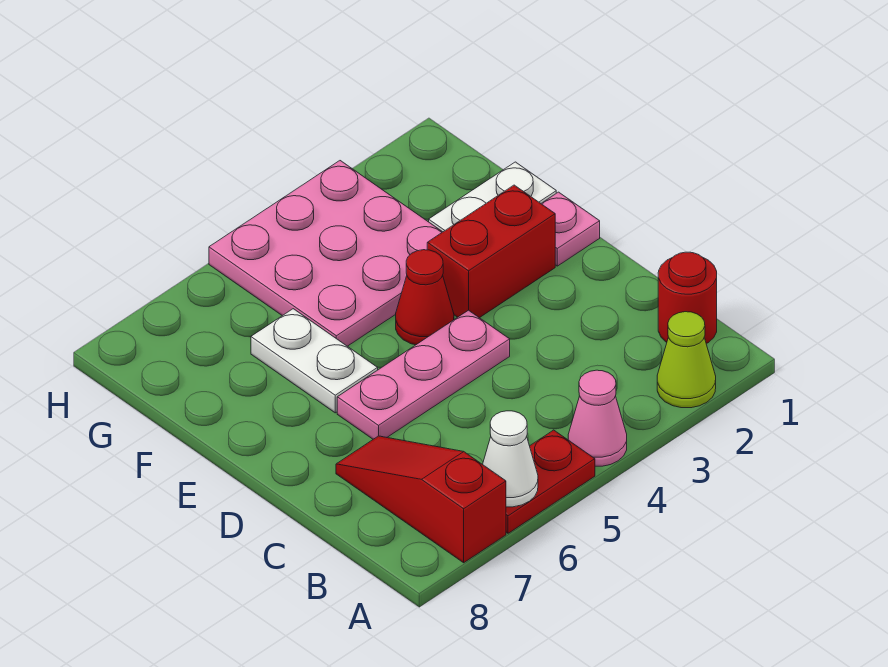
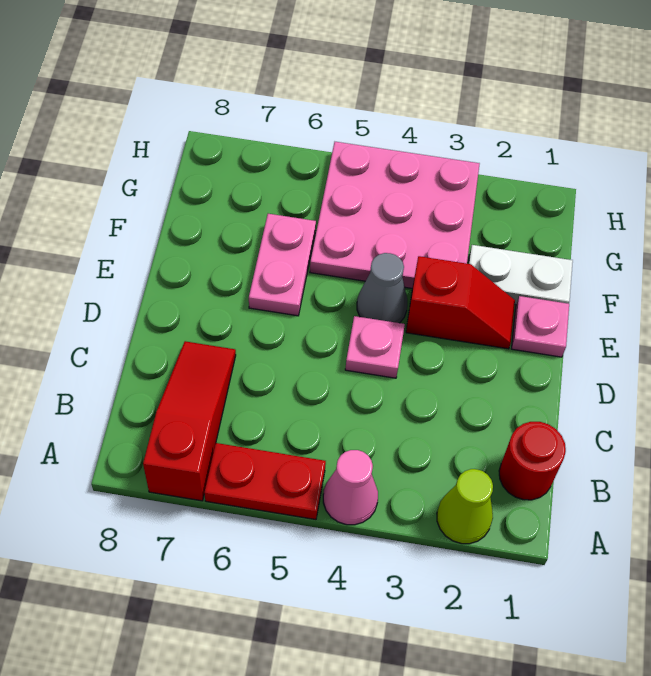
white 1x1 cone [483,411,538,507] -> none
pink 1x3 plate [337,310,510,439] -> pink 1x1 plate [345,316,405,378]
red 1x2 brick [427,185,555,318] -> red 1x2 slope [406,256,515,349]
red 1x1 cone [396,250,454,345] -> grey 1x1 cone [357,253,407,323]
white 1x2 plate [251,309,378,413] -> pink 1x2 plate [249,214,316,316]

